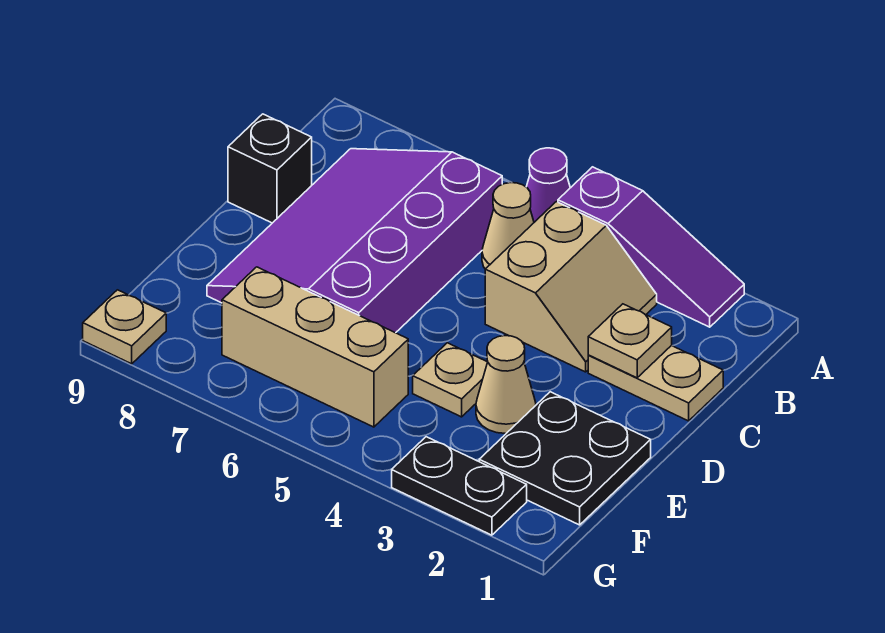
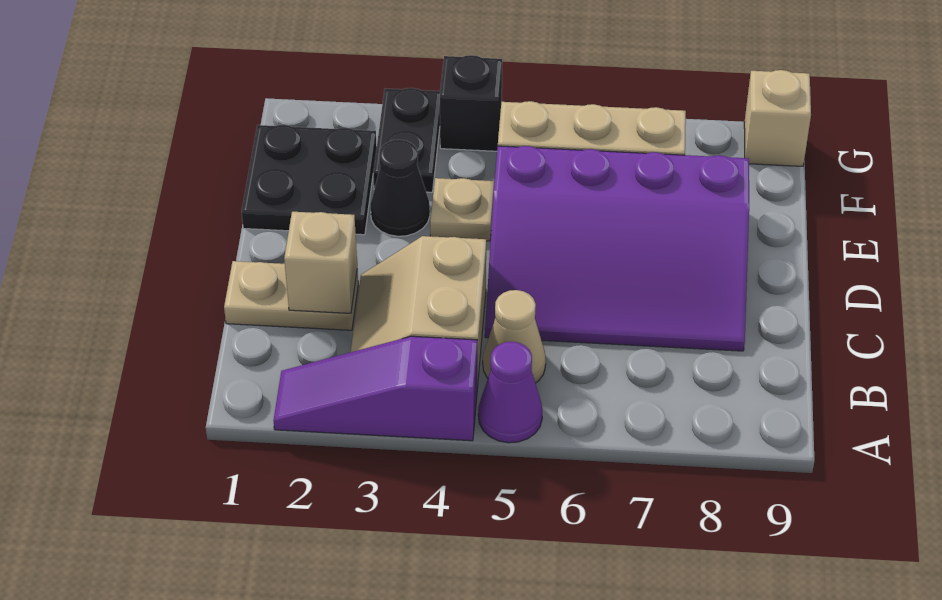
purple 3x4 slope [207,149,502,333] -> purple 3x4 slope turned to [485,146,749,351]
tan 1x1 plate [588,304,672,378] -> tan 1x1 brick [284,212,357,313]
black 1x1 brick [228,114,312,223] -> black 1x1 brick moved to [440,55,502,151]
tan 1x1 cone [476,336,536,434] -> black 1x1 cone [370,140,430,236]
black 1x2 plate [392,437,527,535] -> black 1x2 plate turned to [373,88,440,192]
tan 1x1 plate [83,290,166,364] -> tan 1x1 brick [744,70,811,166]

